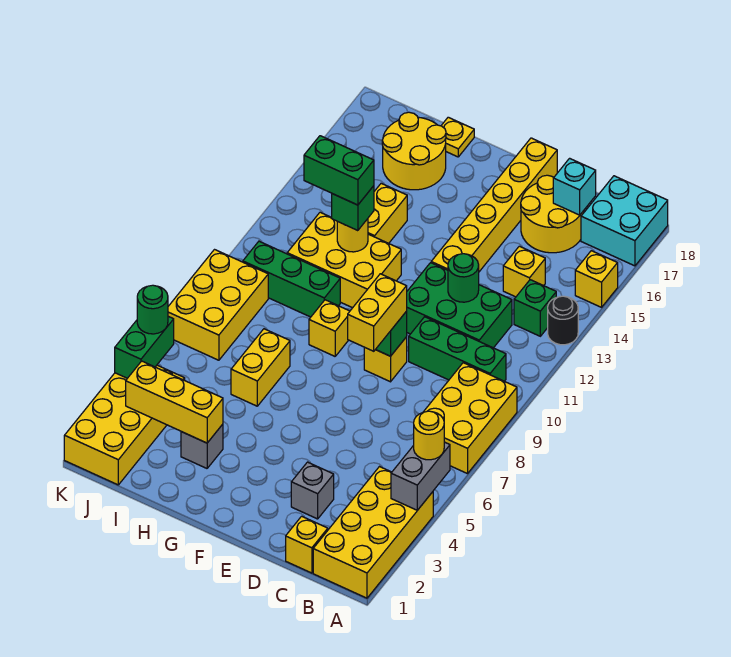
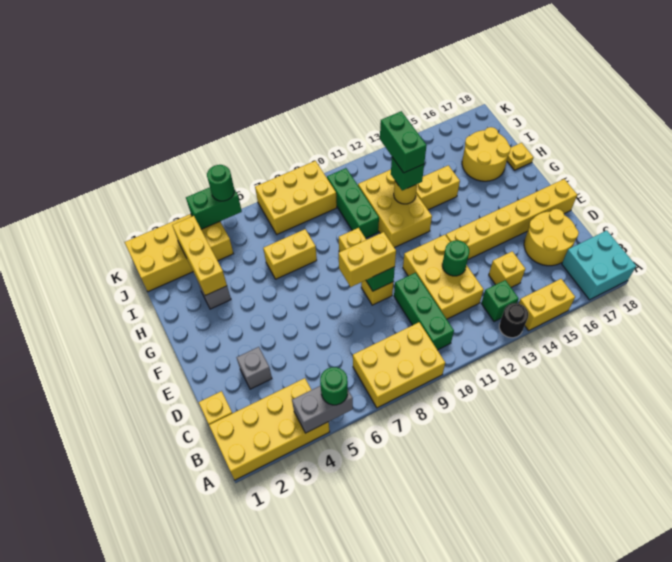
yellow 1x1 round brick [414,411,444,460] -> green 1x1 round brick [320,367,348,405]
yellow 1x1 brick [575,251,618,307] -> yellow 1x2 brick [519,279,575,331]
green 2x3 brick [406,263,512,348] -> yellow 2x3 brick [403,235,484,319]
cyan 1x1 brick [553,158,596,215] -> none

